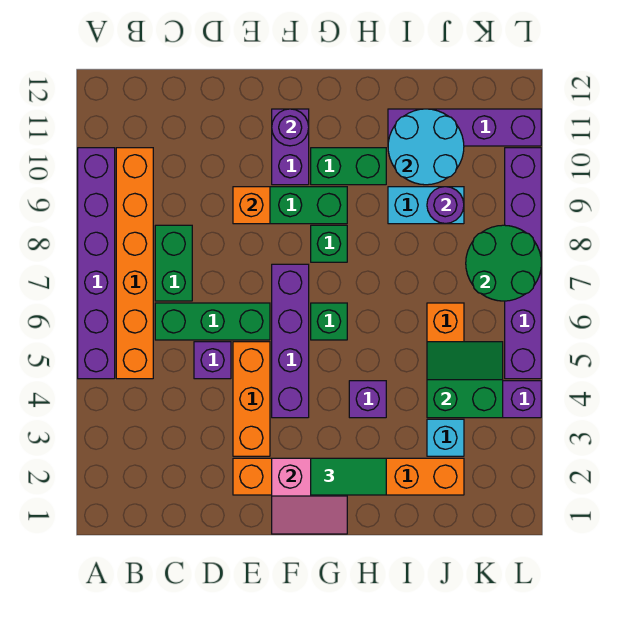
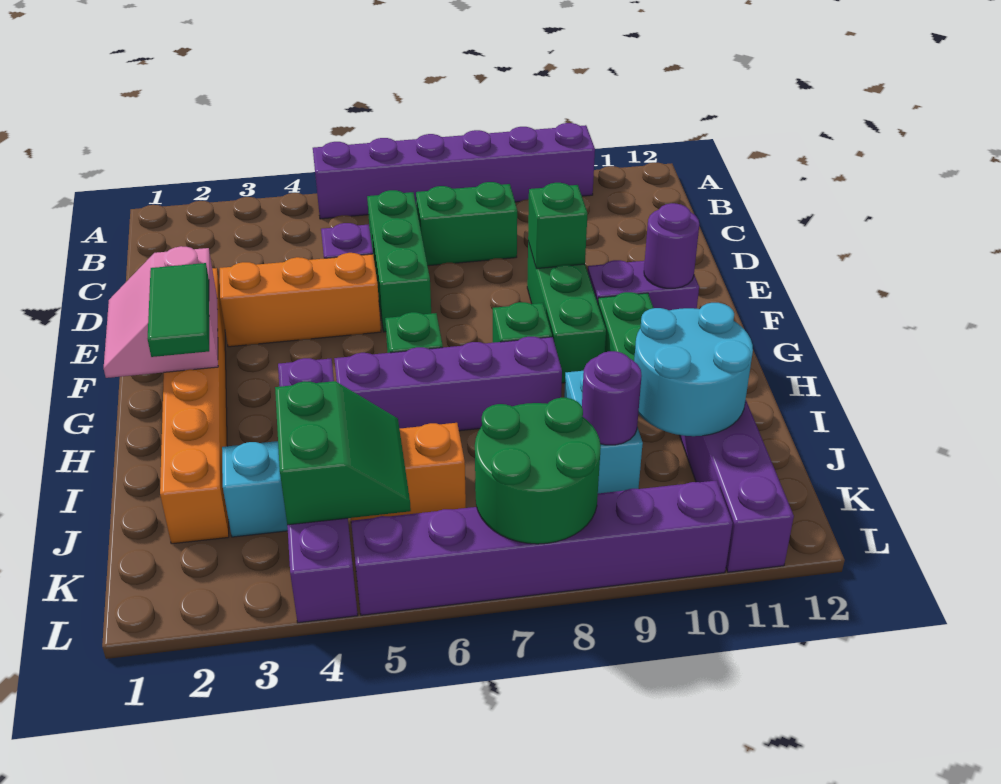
orange 1x6 brick [116,148,153,379] -> none
orange 1x1 brick [233,187,270,224] -> green 1x1 brick [528,183,587,269]
purple 1x4 brick [272,264,309,418] -> purple 1x4 brick moved to [334,337,562,431]

